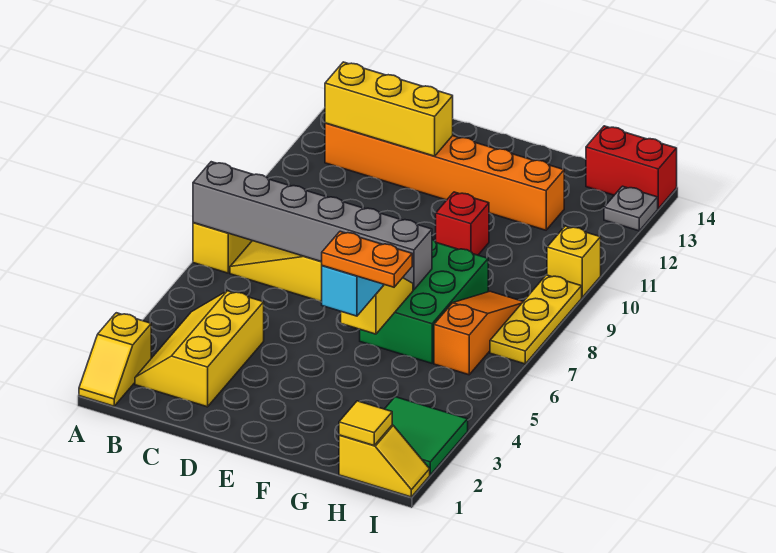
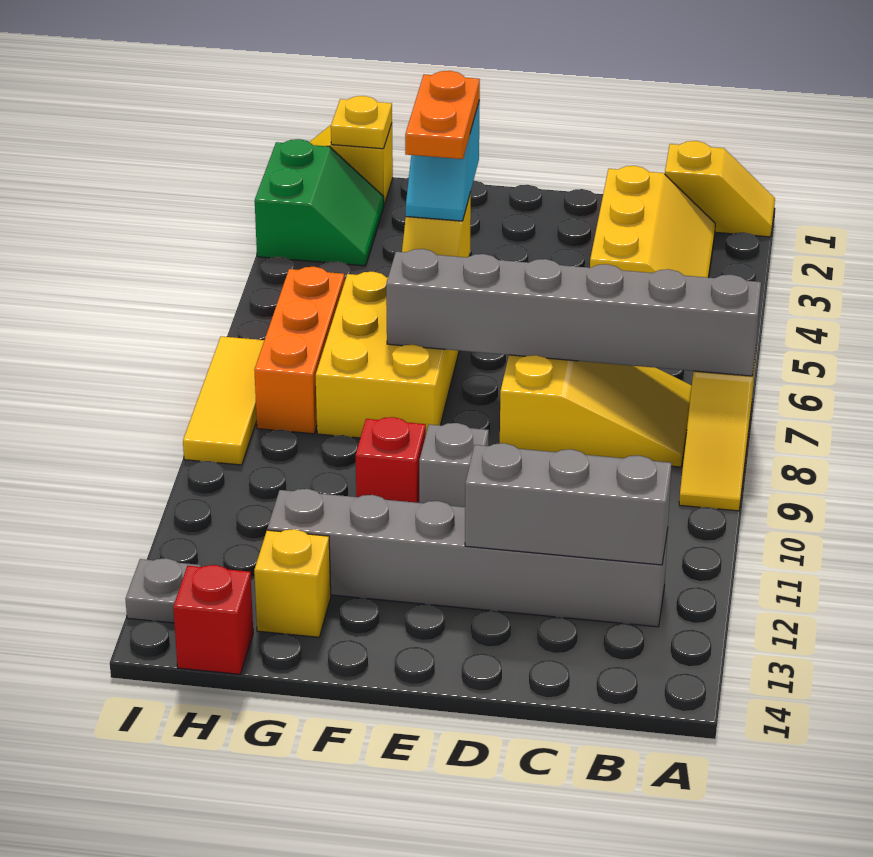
yellow 1x2 slope [79,313,151,406] -> yellow 1x2 slope turned to [665,141,775,237]
orange 1x6 brick [325,123,564,230] -> grey 1x6 brick [267,489,668,627]
yellow 1x3 brick [325,62,453,156] -> grey 1x3 brick [465,443,672,565]
none -> grey 1x1 brick [419,423,489,507]
orange 1x2 plate [322,231,412,287] -> orange 1x2 plate turned to [405,71,480,159]
green 2x3 brick [360,240,488,363] -> yellow 2x3 brick [316,272,459,438]
yellow 1x1 tile [339,401,392,445] -> yellow 1x1 plate [331,96,392,149]
green 2x2 tile [385,397,468,475] -> green 2x2 slope [255,139,384,266]
orange 1x3 slope [434,291,523,375] -> orange 1x3 brick [255,267,345,434]
red 1x2 brick [586,126,677,208] -> red 1x1 brick [173,565,253,674]
yellow 1x3 plate [490,275,582,364] -> yellow 1x3 tile [183,336,264,465]
yellow 1x1 brick [547,226,601,297] -> yellow 1x1 brick moved to [254,529,331,637]

